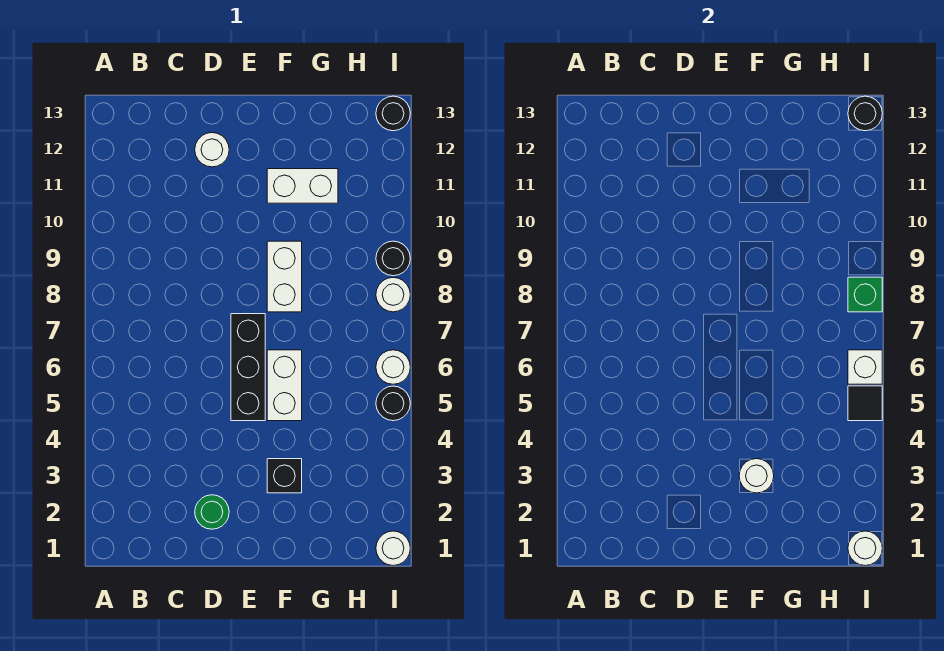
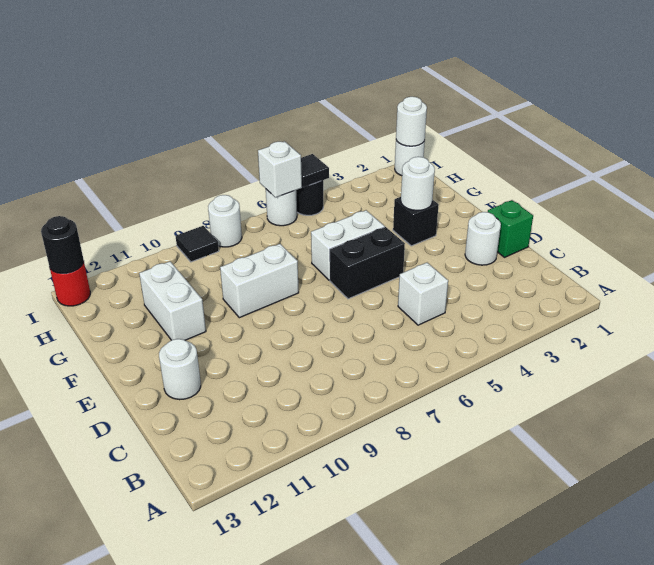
none -> white 1x1 brick [398,263,448,325]
green 1x1 round brick [195,495,229,529] -> white 1x1 round brick [465,212,501,265]
black 1x3 brick [231,314,265,421] -> black 1x2 brick [330,227,405,299]
green 1x1 brick [848,277,882,312] -> green 1x1 brick moved to [488,200,533,257]
black 1x1 round brick [376,241,410,276] -> black 1x1 tile [176,226,219,262]
black 1x1 round brick [376,96,410,131] -> red 1x1 round brick [50,261,90,306]

